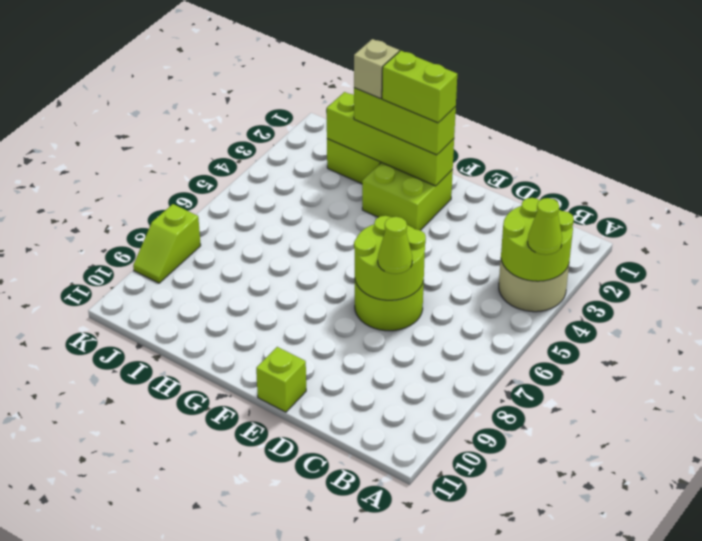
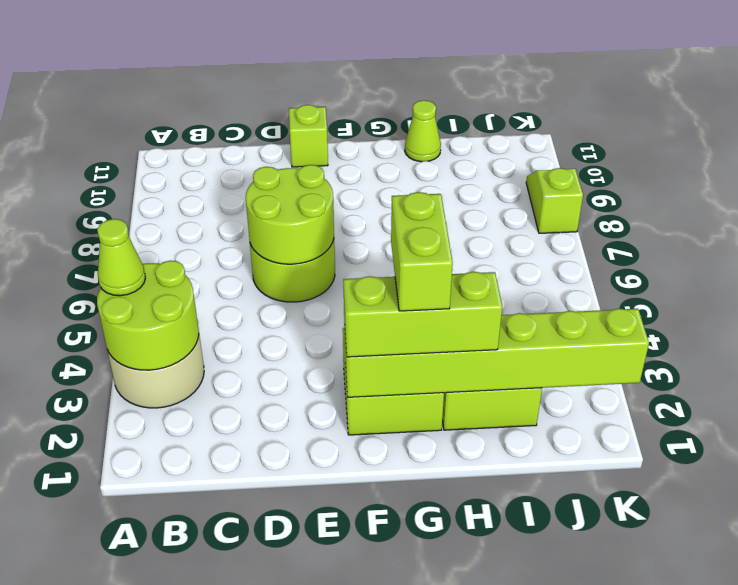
lime 1x1 cone [378,217,412,274] -> lime 1x1 cone moved to [405,100,441,162]
lime 1x4 brick [327,92,454,186] -> lime 1x6 brick [344,309,649,397]
lime 1x2 brick [382,51,457,123] -> lime 1x2 brick turned to [391,192,453,311]
tan 1x1 brick [354,39,399,99] -> none

